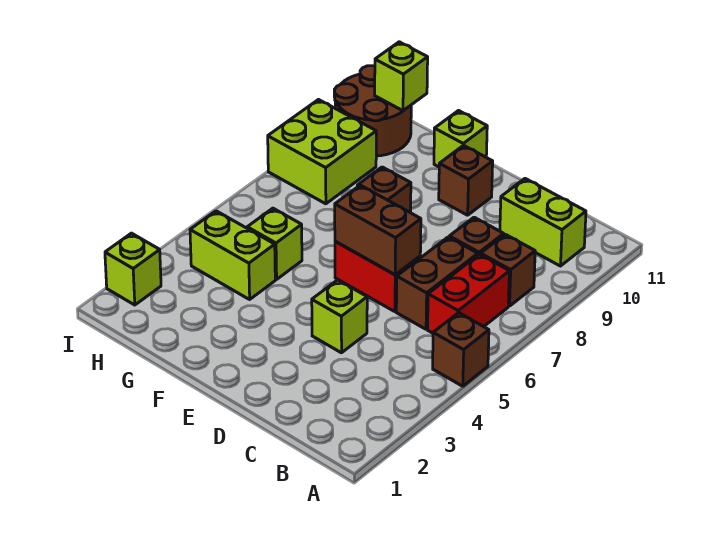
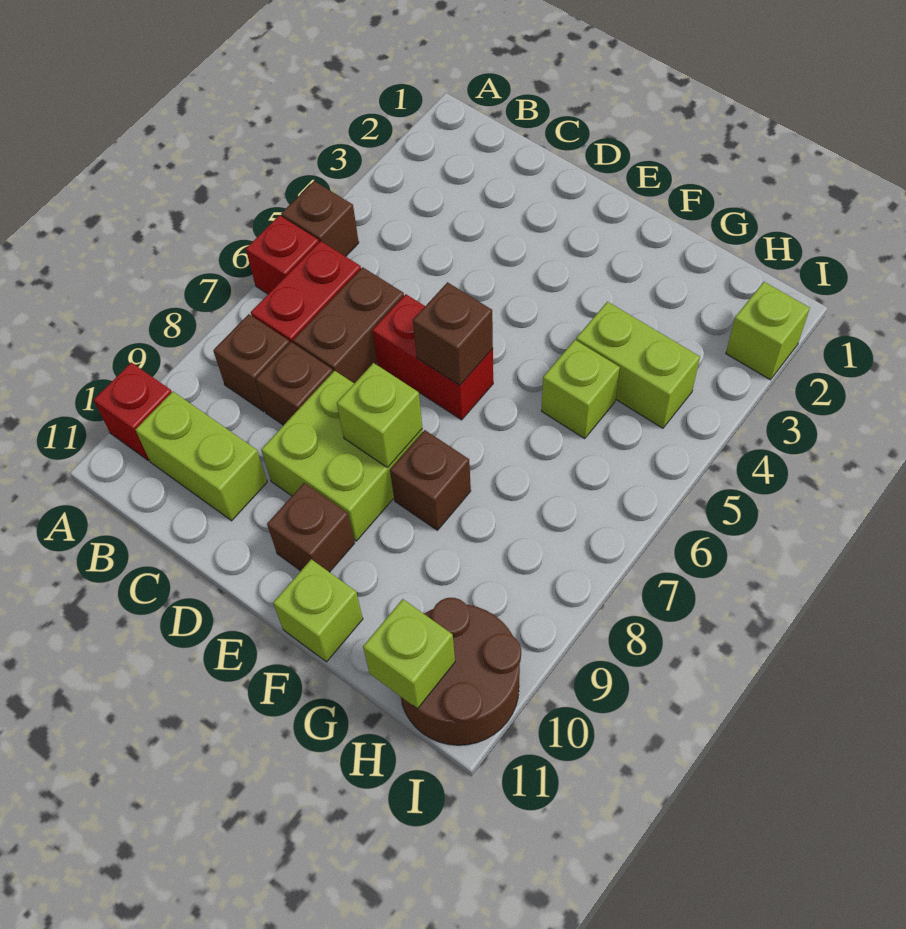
none -> red 1x1 brick [246,215,319,294]
none -> red 1x1 brick [94,362,172,461]
lime 1x1 brick [312,280,367,353] -> lime 1x1 brick moved to [337,363,422,467]
brown 1x2 brick [335,185,421,275] -> brown 1x1 brick [413,282,493,385]
lime 2x2 brick [268,100,376,204] -> lime 2x2 brick moved to [261,371,423,541]

